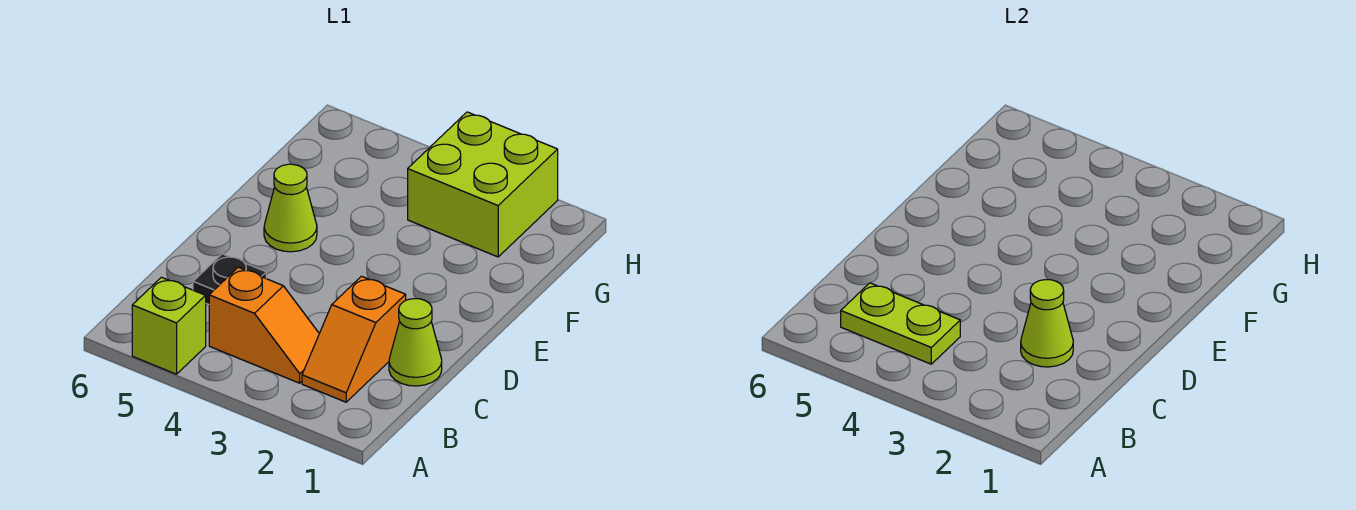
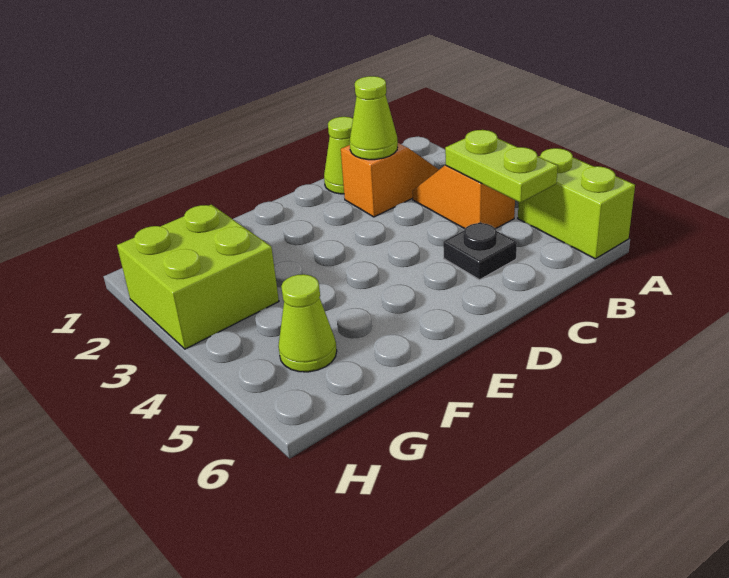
lime 1x1 brick [132,277,206,374] -> lime 1x2 brick [518,148,635,259]
lime 1x1 cone [264,164,317,252] -> lime 1x1 cone moved to [278,274,337,372]

